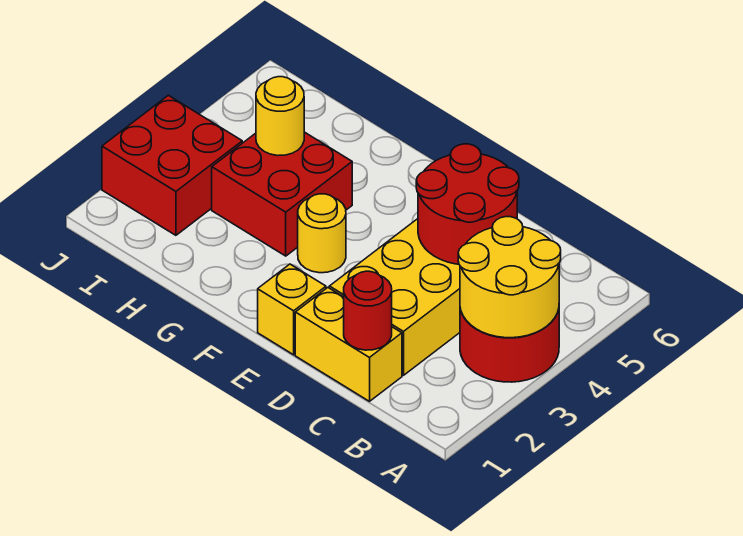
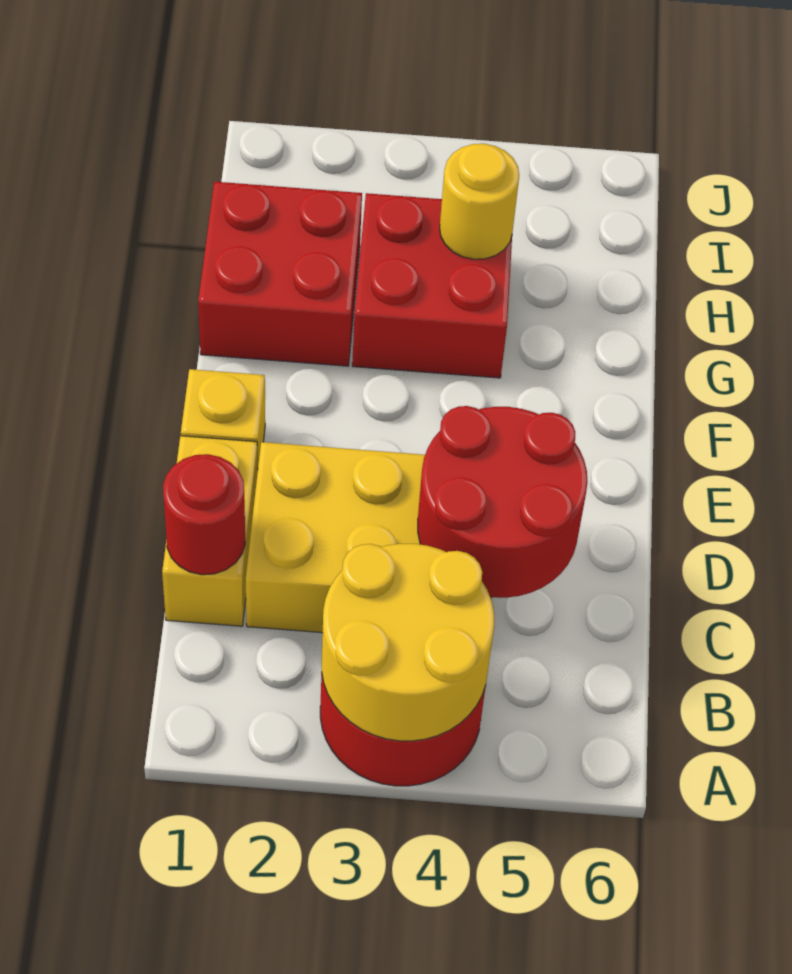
yellow 1x1 round brick [298,194,346,273] -> none
red 2x2 brick [102,95,242,235] -> red 2x2 brick moved to [198,182,362,366]

